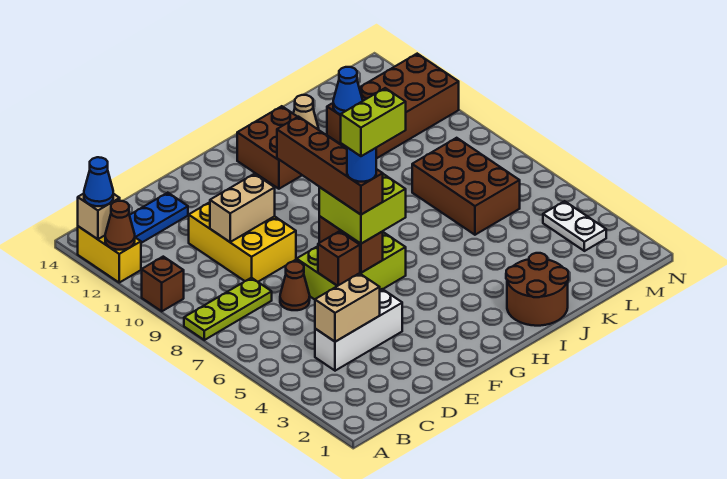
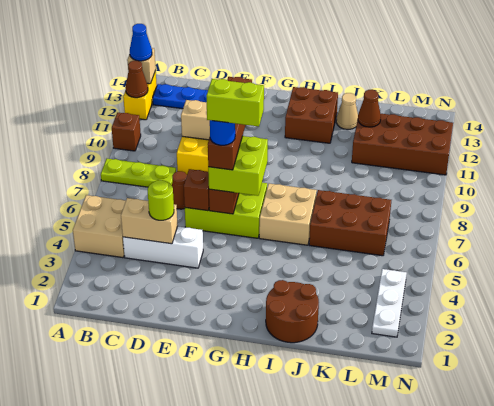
none -> tan 2x2 brick [73,195,126,258]
none -> lime 1x1 round brick [148,180,174,220]
none -> tan 2x2 brick [259,184,317,245]
brown 2x3 brick [412,138,520,235] -> brown 2x3 brick turned to [309,190,391,256]
blue 1x1 cone [333,67,363,115] -> brown 1x1 cone [358,90,381,127]
white 1x2 plate [543,201,606,251] -> white 1x3 plate [372,269,407,337]

